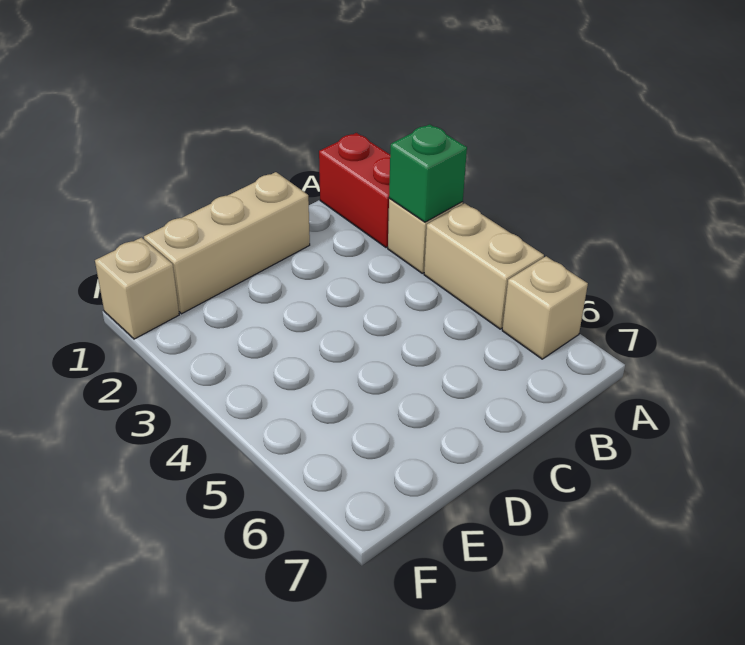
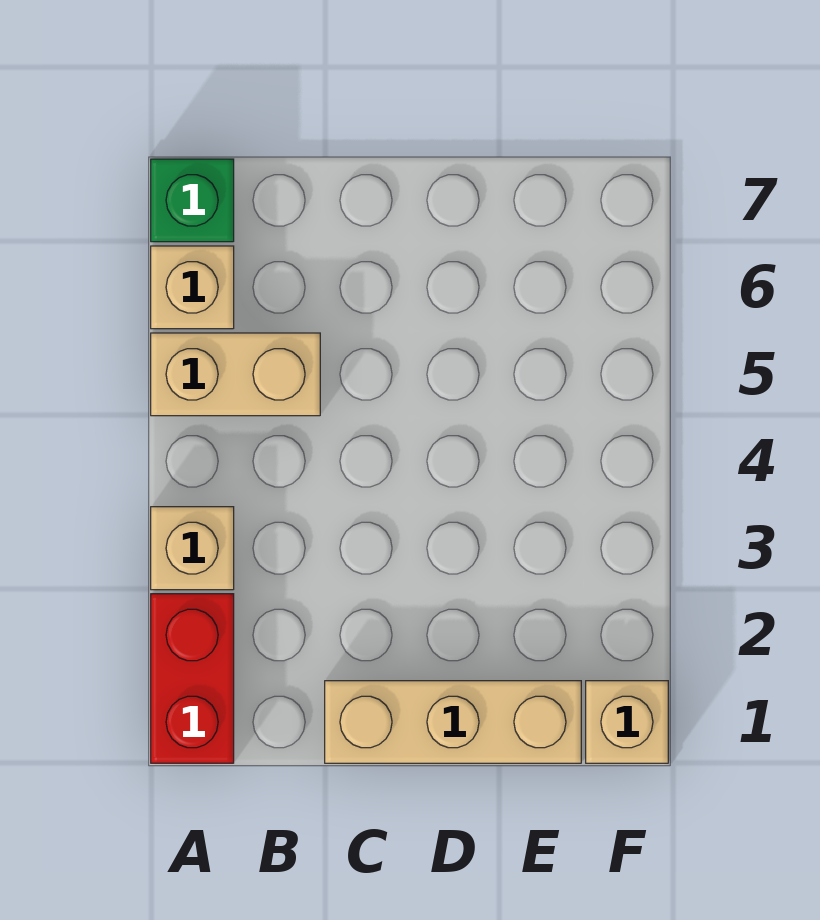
green 1x1 brick [389,124,467,222] -> green 1x1 brick moved to [151,159,234,242]
tan 1x2 brick [424,203,544,329] -> tan 1x2 brick turned to [151,333,320,416]

